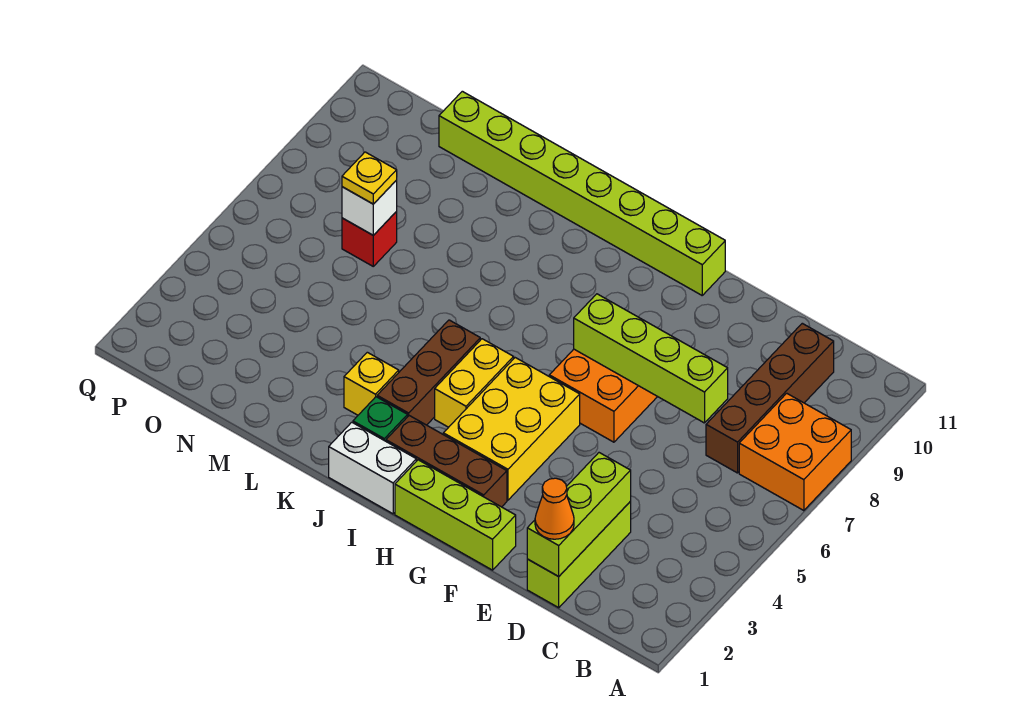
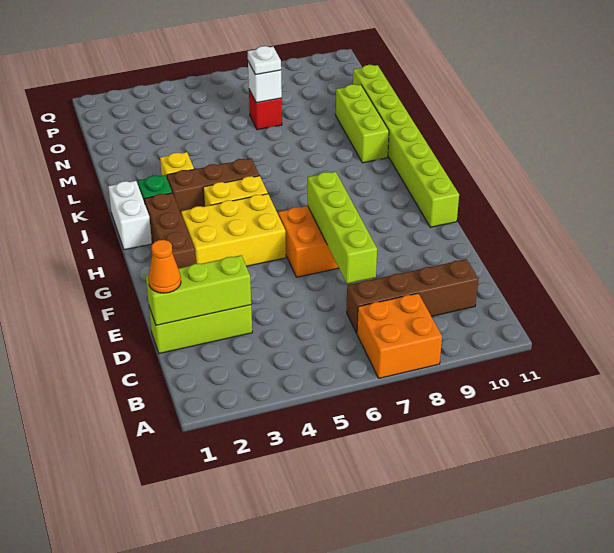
lime 1x3 brick [395,460,516,570] -> lime 1x3 brick moved to [336,84,389,163]
yellow 1x1 plate [342,152,397,204] -> white 1x1 plate [248,46,281,75]

